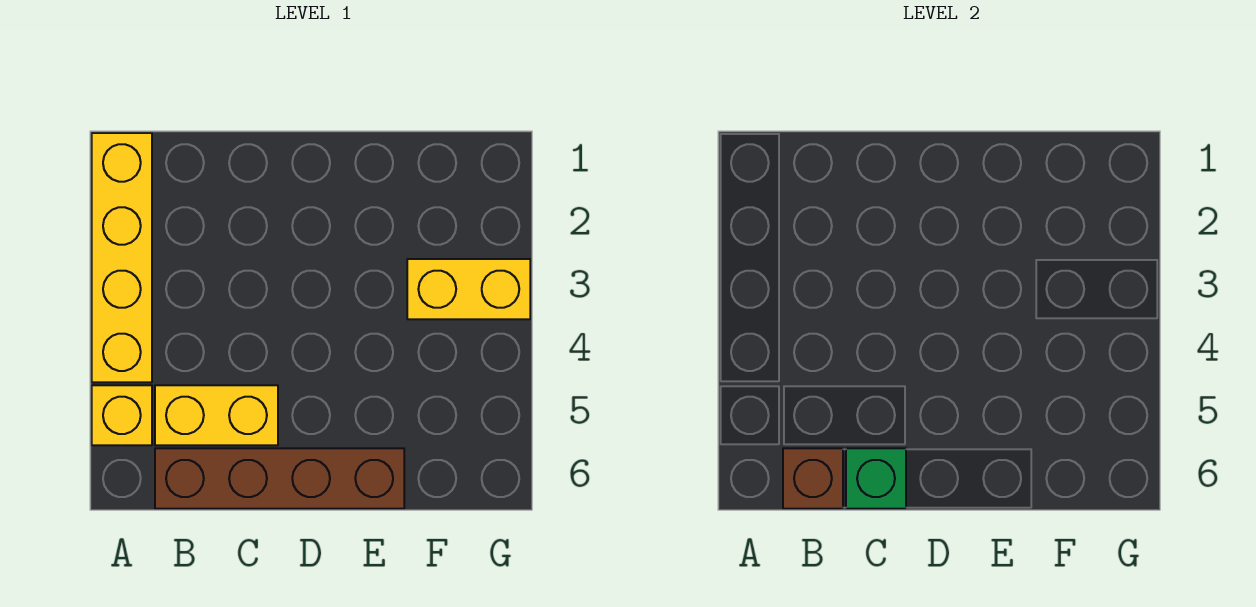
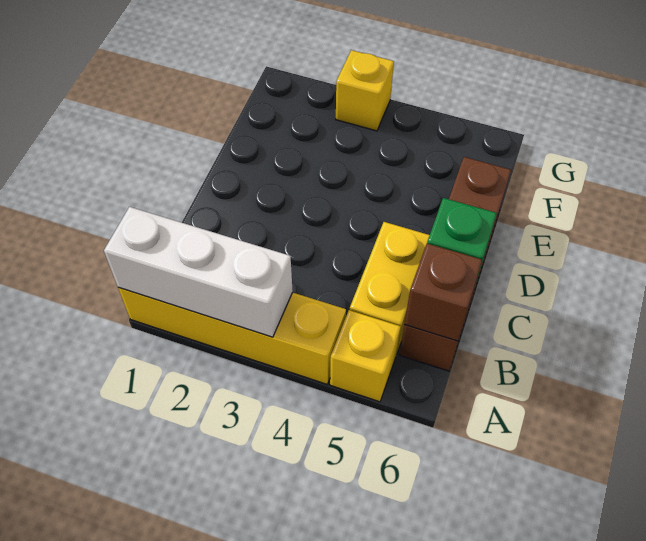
none -> white 1x3 brick [104,207,293,337]
yellow 1x2 brick [407,259,530,319] -> yellow 1x1 brick [336,50,394,131]

